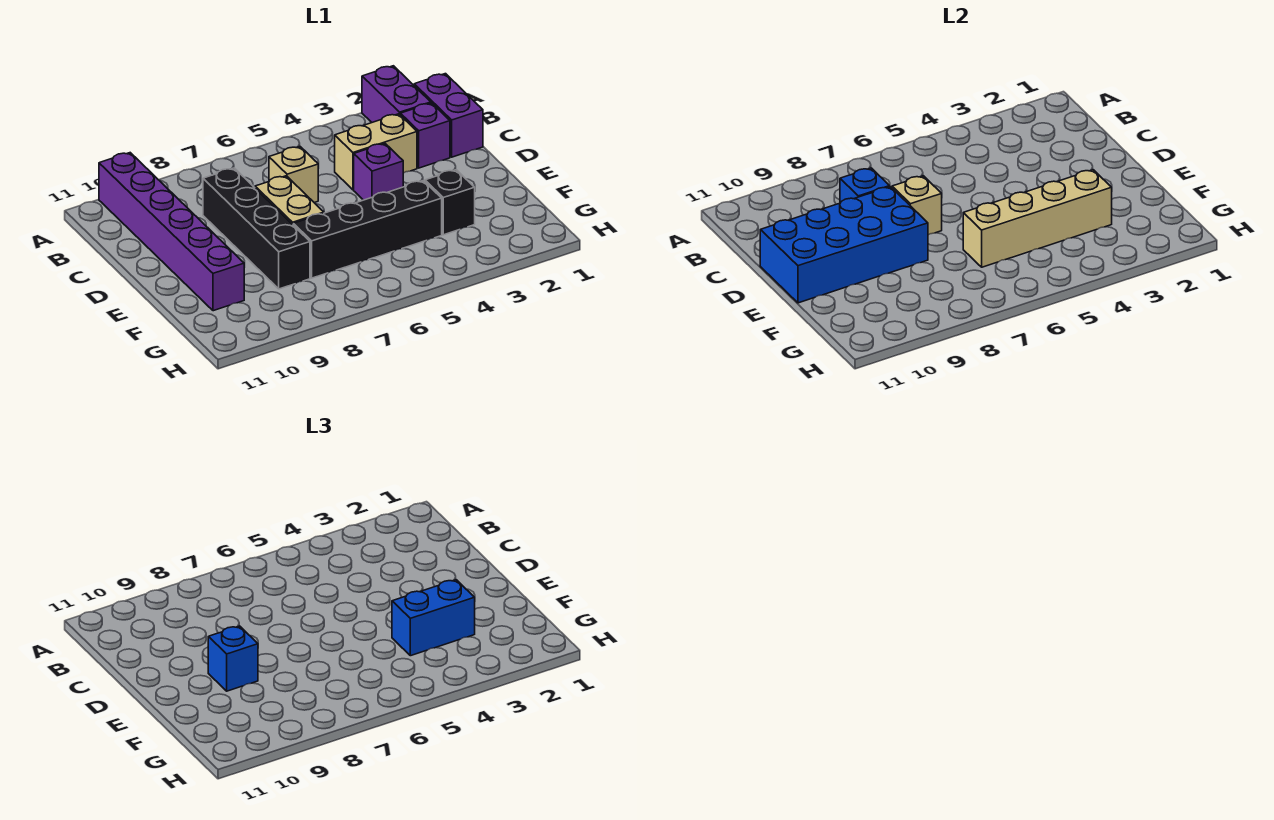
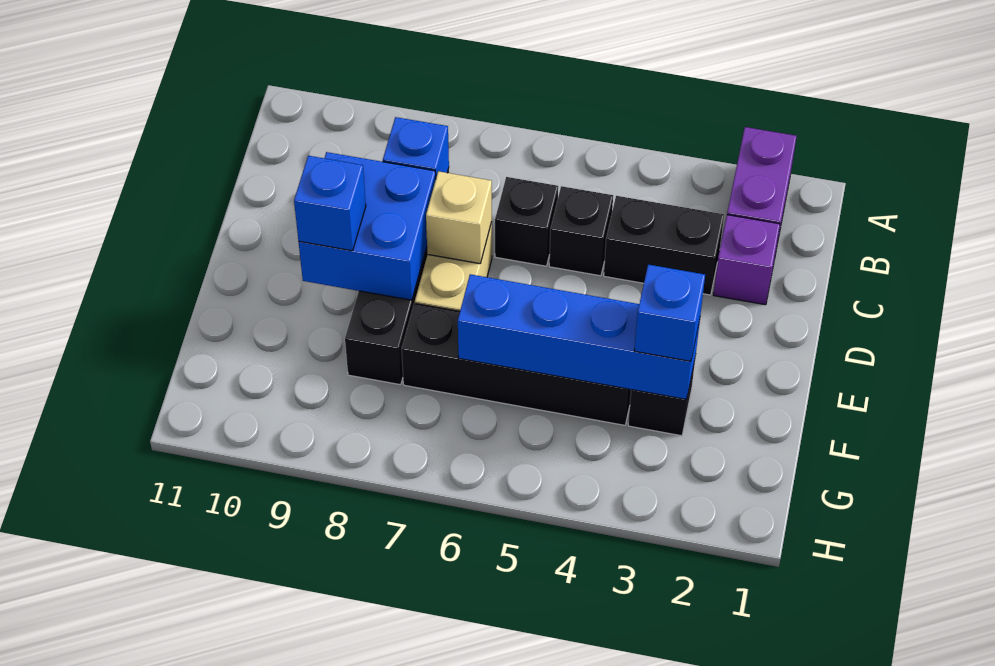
purple 1x6 brick [99,153,244,311] -> none
purple 1x2 brick [414,74,483,157] -> none
tan 1x2 brick [335,114,417,190] -> black 1x2 brick [604,196,724,295]
none -> black 1x1 brick [549,186,613,276]
tan 1x1 brick [269,147,318,203] -> black 1x1 brick [495,177,558,266]
purple 1x1 brick [354,143,403,200] -> none
blue 2x4 brick [760,187,928,303] -> blue 2x2 brick [299,152,436,300]
tan 1x4 brick [963,170,1112,267] -> blue 1x4 brick [458,274,700,399]
blue 1x2 brick [392,580,475,656] -> blue 1x1 brick [634,265,705,361]

